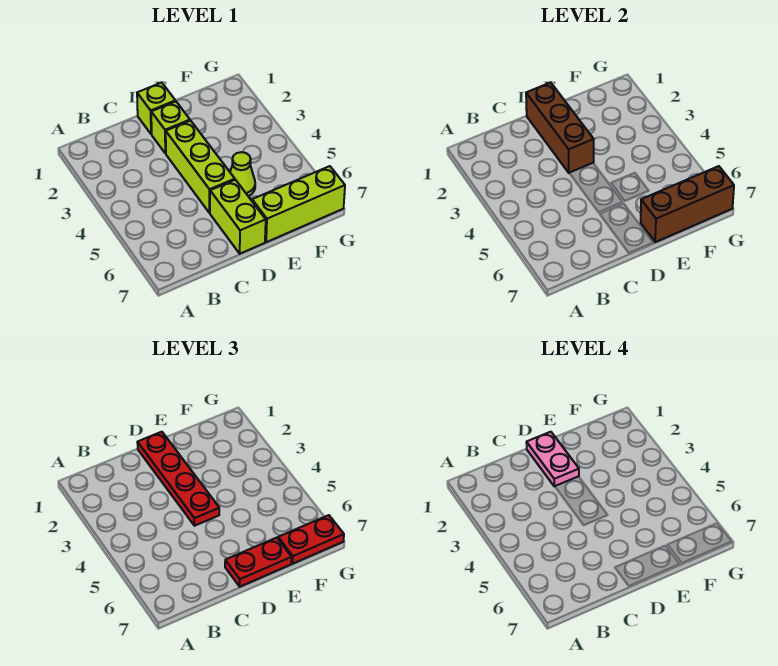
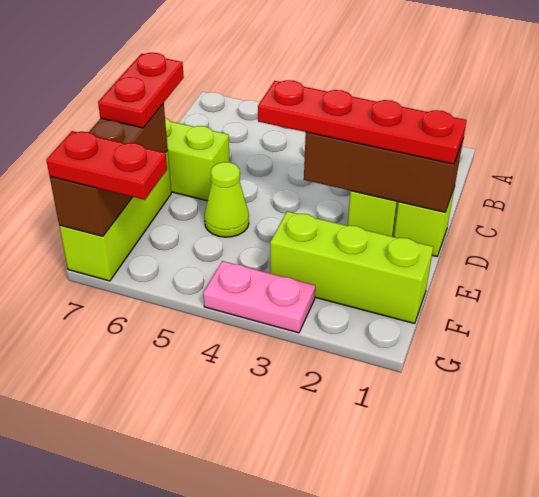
pink 1x2 plate [526,432,579,486] -> pink 1x2 plate moved to [203,261,315,333]
lime 1x3 brick [166,121,235,213] -> lime 1x3 brick moved to [270,211,433,324]
red 1x2 plate [278,515,344,563] -> red 1x2 plate turned to [46,131,167,200]

